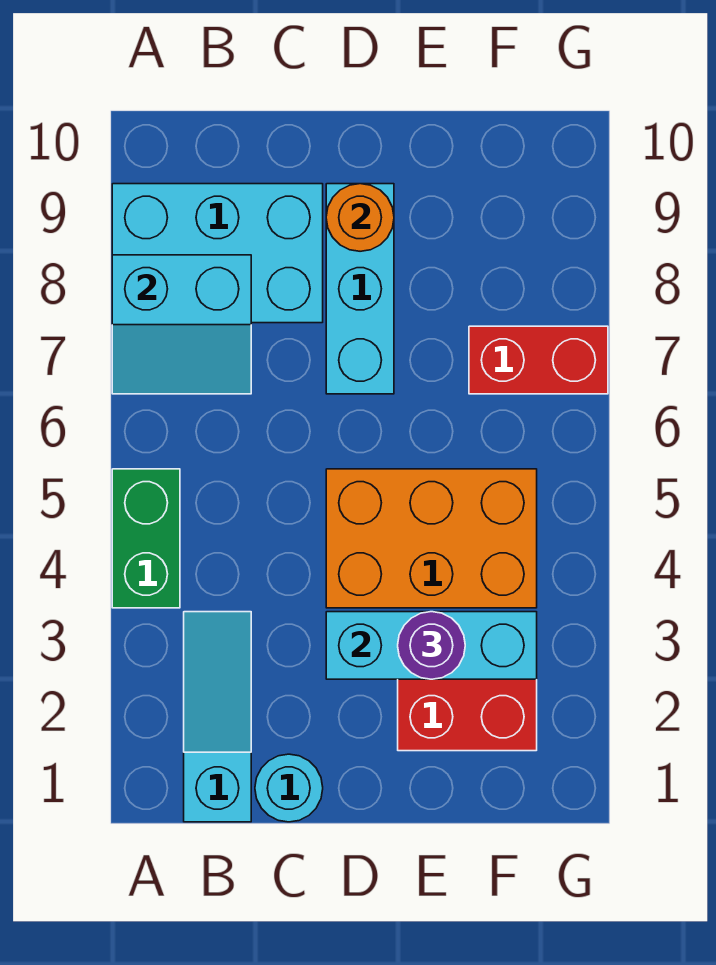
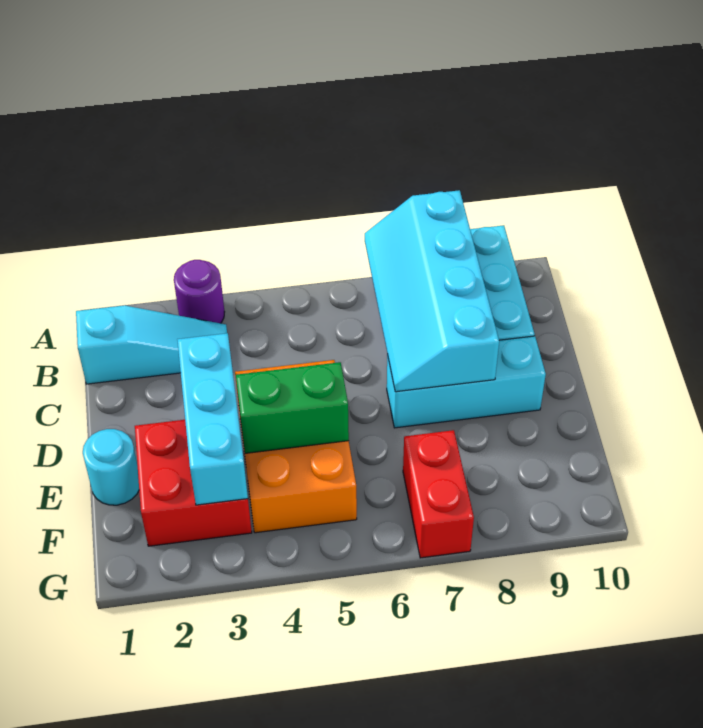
green 1x2 brick [112,469,180,608] -> green 1x2 brick moved to [236,362,349,453]
cyan 2x2 slope [112,255,251,394] -> cyan 2x4 slope [365,190,499,392]
cyan 1x1 round brick [255,754,323,822] -> cyan 1x1 round brick moved to [83,429,139,505]
orange 1x1 round brick [326,184,394,251] -> none
purple 1x1 round brick [398,612,465,679] -> purple 1x1 round brick moved to [174,260,224,323]

